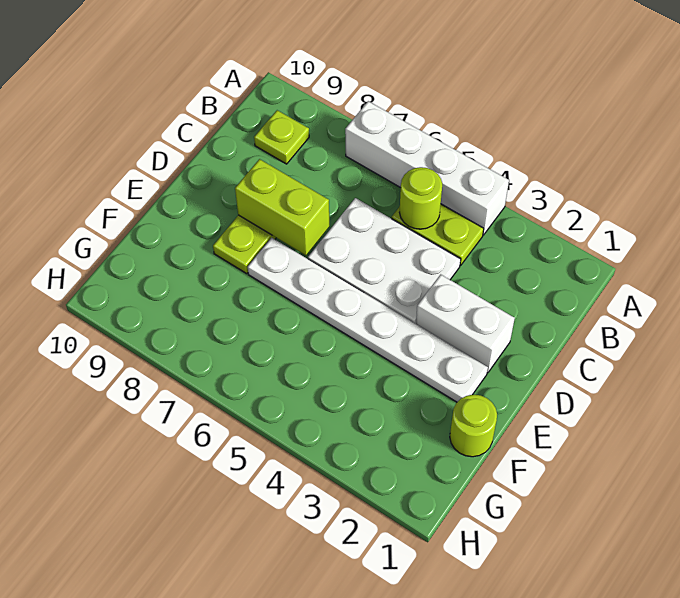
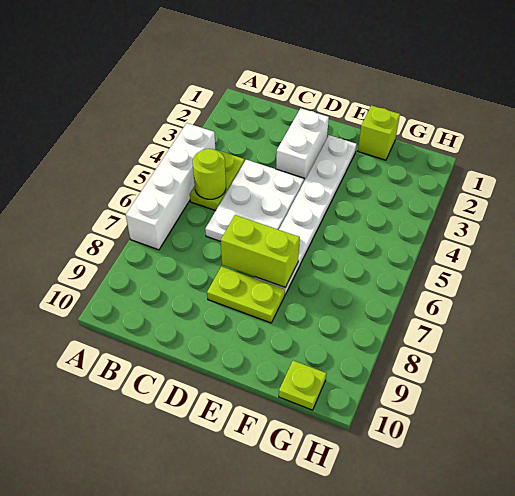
lime 1x1 plate [254,110,309,164] -> lime 1x1 plate moved to [279,361,327,410]
lime 1x2 brick [235,159,330,255] -> lime 1x2 brick turned to [221,215,300,287]
lime 1x1 round brick [450,395,497,457] -> lime 1x1 brick [358,105,400,160]

